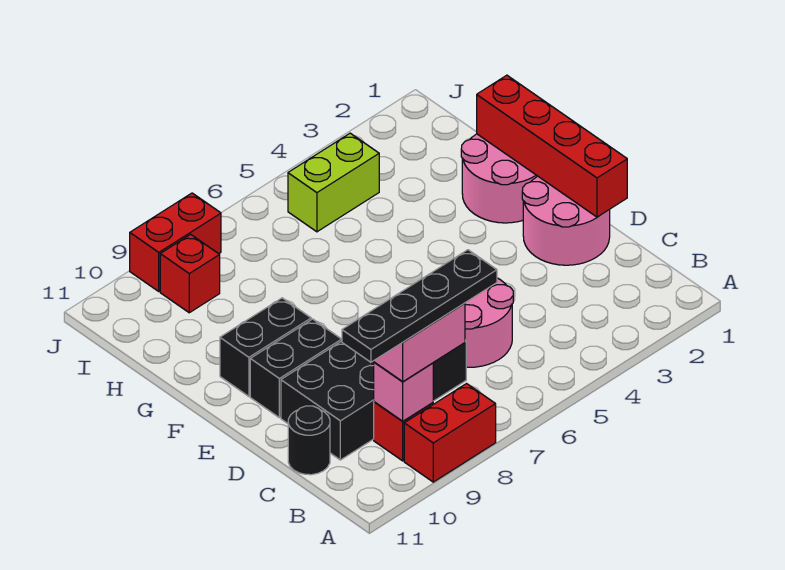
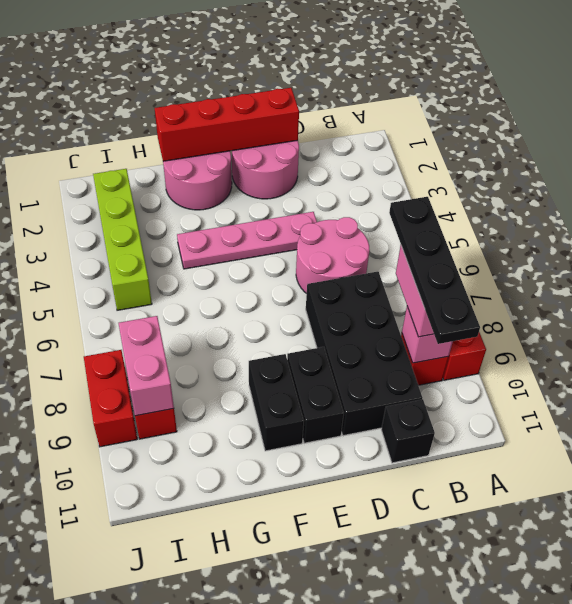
black 1x1 round brick [288,406,330,475] -> black 1x1 brick [381,399,435,463]
none -> pink 1x4 plate [177,212,317,269]
lime 1x2 brick [288,133,379,232] -> lime 1x4 brick [93,169,152,310]
none -> pink 1x2 brick [119,316,174,416]

